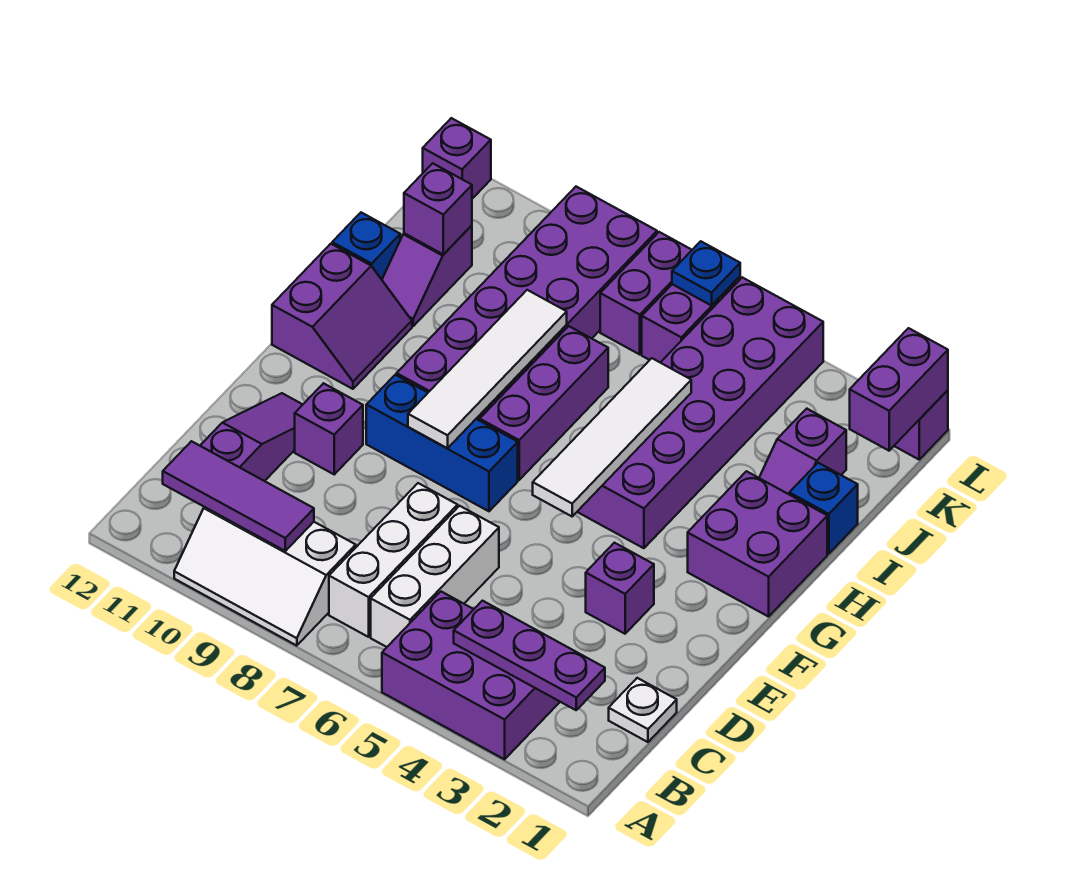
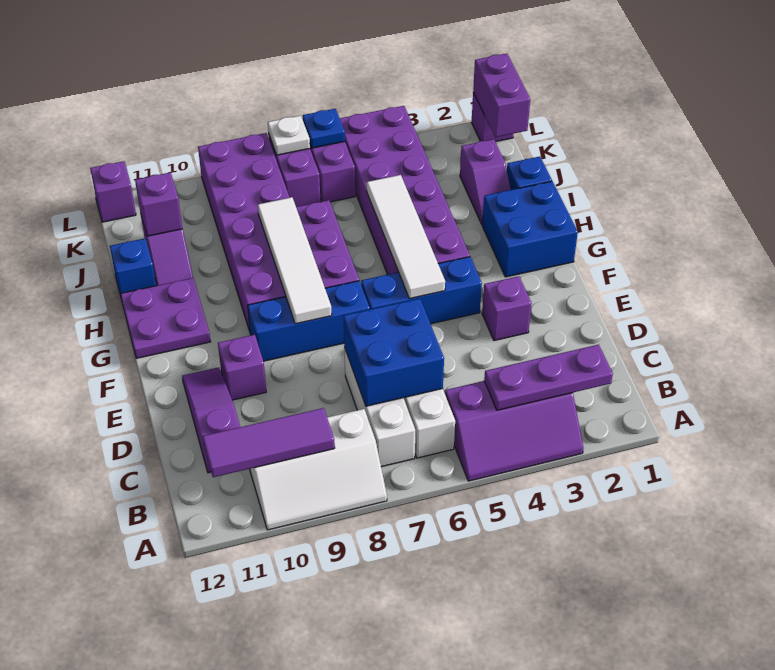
purple 2x3 brick [382,592,560,759] -> purple 2x3 slope [445,381,583,481]
white 1x1 plate [609,678,677,742] -> white 1x1 plate moved to [268,115,310,155]
none -> blue 2x2 brick [344,299,444,406]
none -> blue 1x3 brick [361,257,482,324]
purple 2x2 brick [688,471,827,617] -> blue 2x2 brick [482,181,578,277]
purple 2x2 slope [272,244,412,389] -> purple 2x2 plate [120,278,211,358]

